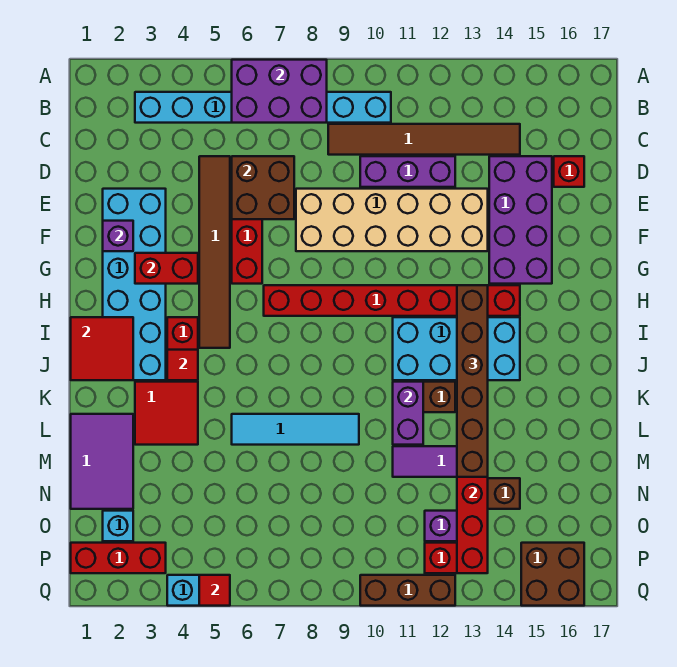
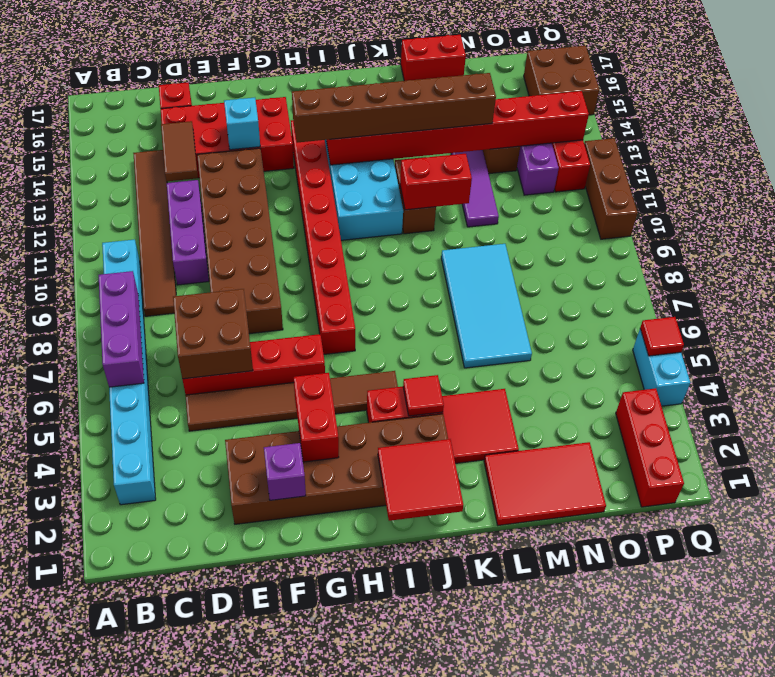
purple 2x3 brick [232,60,327,123] -> purple 1x3 brick [99,271,144,387]
none -> brown 1x2 tile [161,121,198,181]
purple 2x4 brick [489,156,552,284] -> red 2x4 brick [161,97,294,178]
cyan 2x6 brick [103,189,166,380] -> brown 2x6 brick [225,414,448,524]
tan 2x6 brick [296,189,488,251] -> brown 2x6 brick [197,148,283,334]
purple 1x2 brick [393,382,423,445] -> red 1x2 brick [400,154,472,210]
purple 2x3 tile [71,414,133,509] -> red 2x3 tile [484,442,606,525]
cyan 1x4 tile [232,414,359,445] -> cyan 2x4 tile [441,244,532,368]
none -> red 1x2 brick [401,35,466,81]
cyan 1x1 brick [103,511,133,541] -> cyan 1x1 brick moved to [224,98,260,150]

